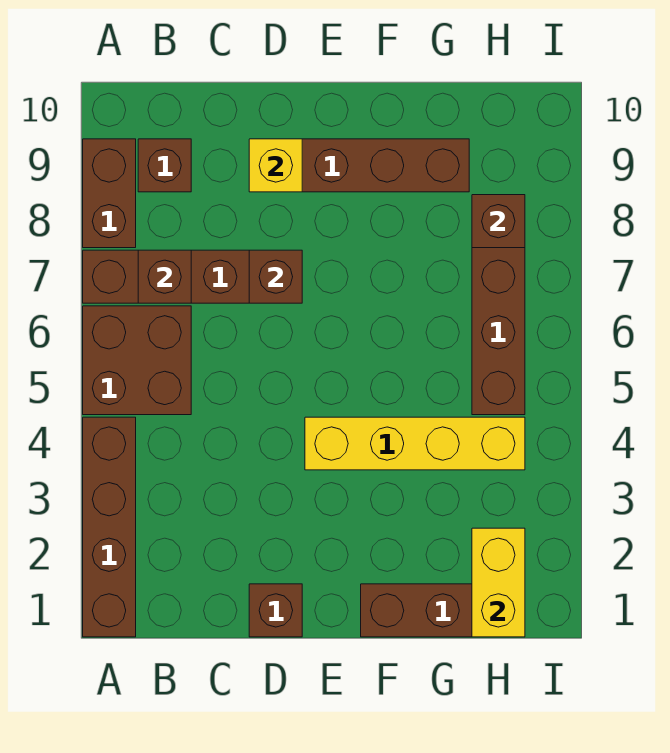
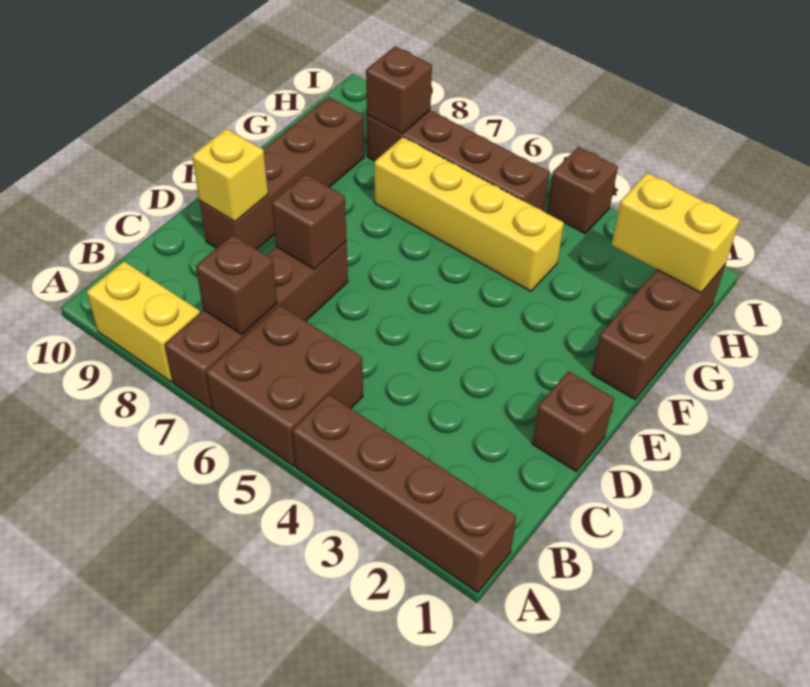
brown 1x2 brick [83,139,136,248] -> yellow 1x2 brick [87,261,200,382]
brown 1x1 brick [138,139,191,192] -> brown 1x1 brick moved to [547,147,618,234]
yellow 1x4 brick [305,417,525,470] -> yellow 1x4 brick turned to [374,137,564,291]

